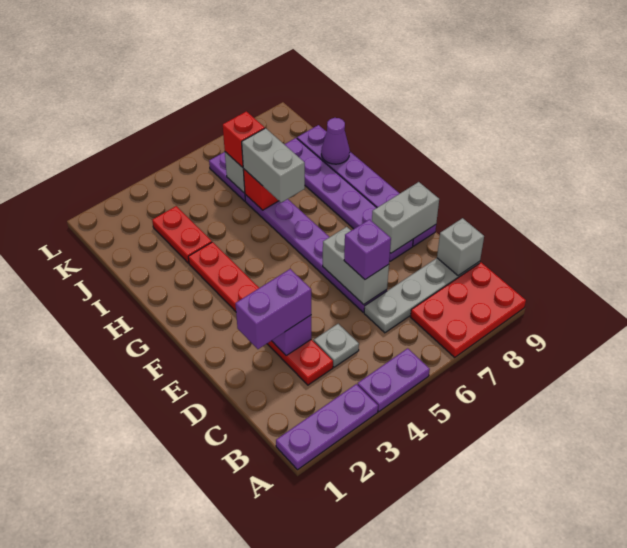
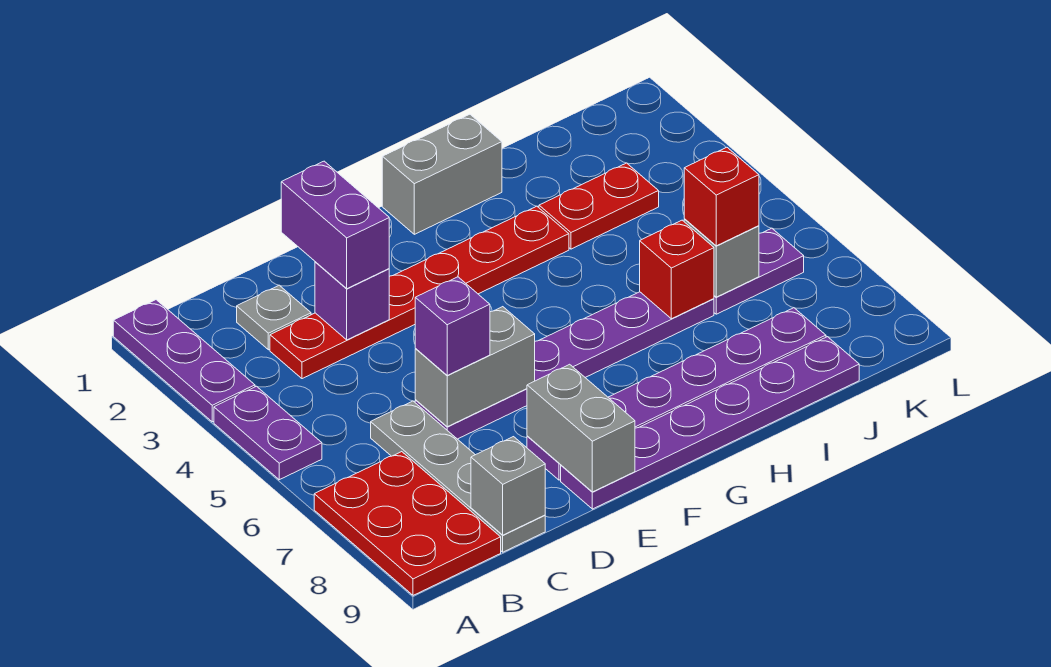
grey 1x1 plate [314,324,359,367] -> grey 1x1 plate moved to [237,285,311,350]
grey 1x2 brick [242,128,305,203] -> grey 1x2 brick moved to [382,114,502,234]
purple 1x1 cone [321,118,350,164] -> none

